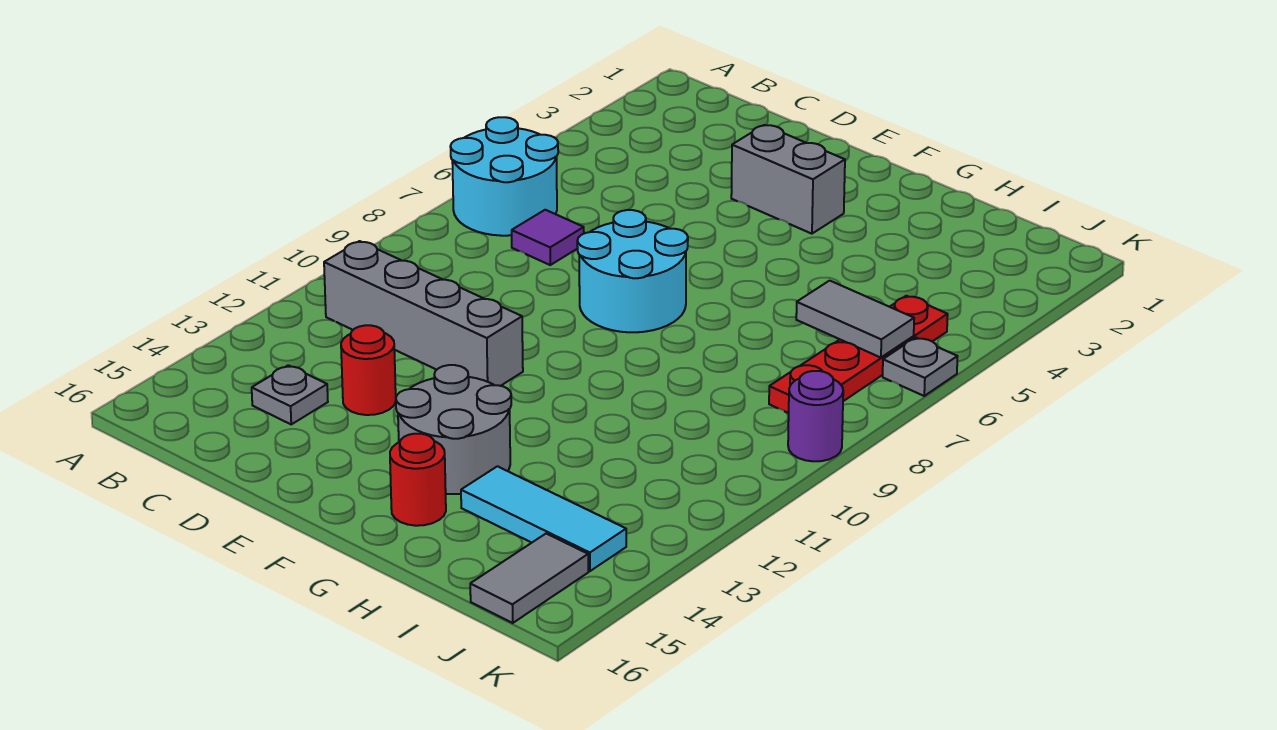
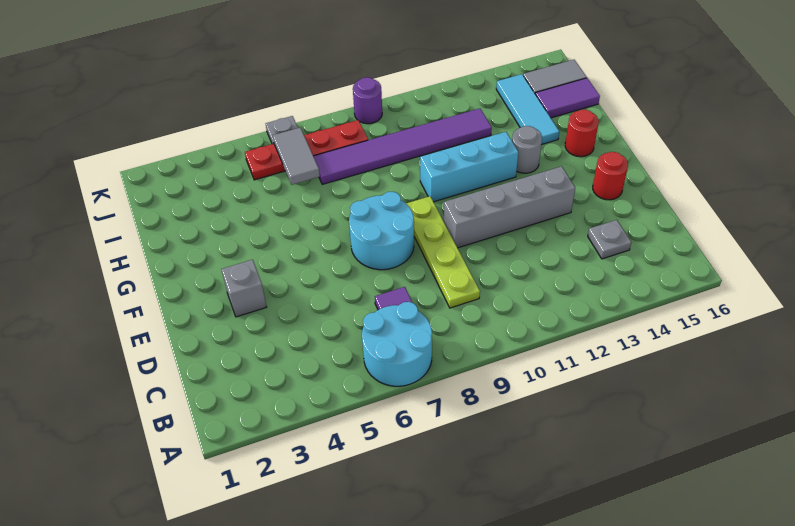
grey 1x4 brick [324,241,523,386] -> grey 1x4 brick turned to [444,166,575,248]
none -> lime 1x4 plate [406,196,480,308]
red 1x1 round brick [341,325,396,415] -> red 1x1 round brick moved to [593,152,628,200]
grey 1x2 brick [731,125,845,234] -> grey 1x1 brick [221,260,266,317]
grey 2x2 round brick [396,365,511,494] -> grey 1x1 round brick [512,126,542,173]
none -> cyan 1x3 brick [420,132,518,202]
none -> purple 1x6 tile [314,109,492,184]
none -> purple 1x2 tile [535,78,600,118]

